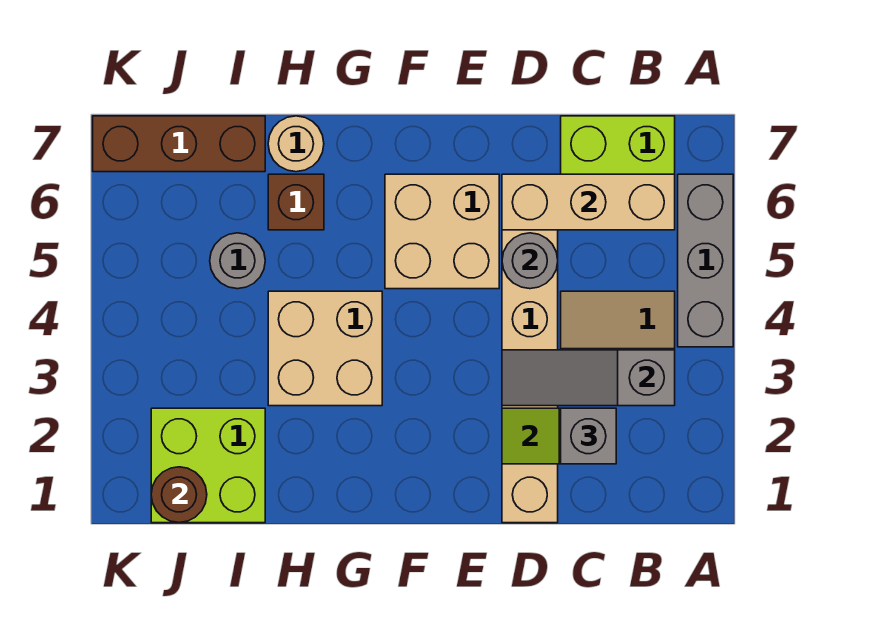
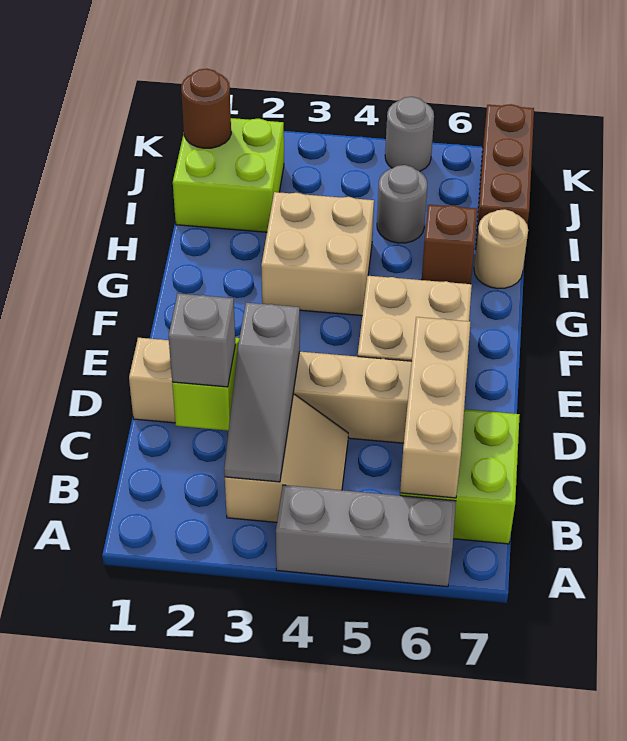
grey 1x3 slope [502,350,675,406] -> grey 1x3 slope turned to [224,303,300,482]
grey 1x1 round brick [502,233,558,289] -> grey 1x1 round brick moved to [385,97,434,171]

